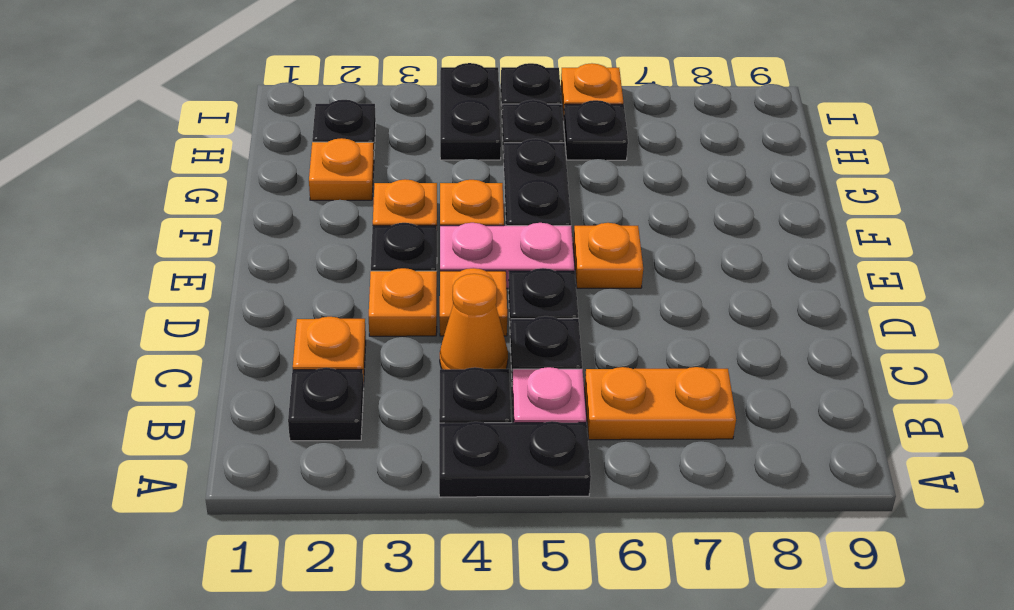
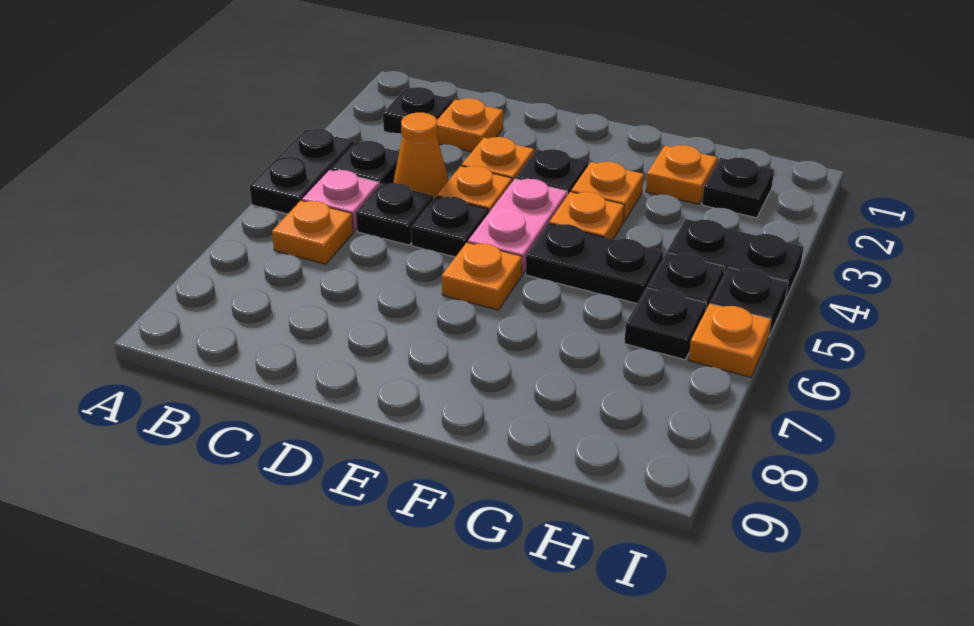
orange 1x2 plate [585,367,736,440] -> orange 1x1 plate [272,201,353,264]

